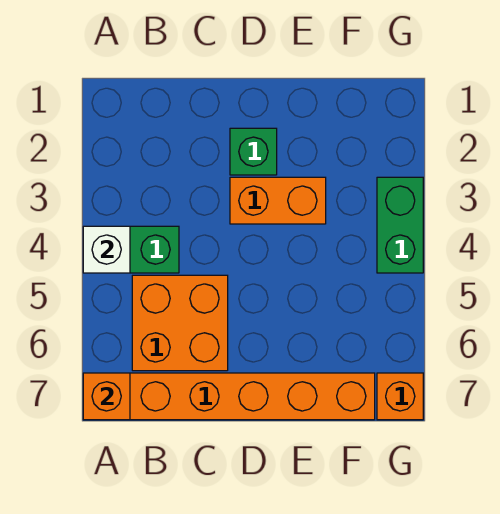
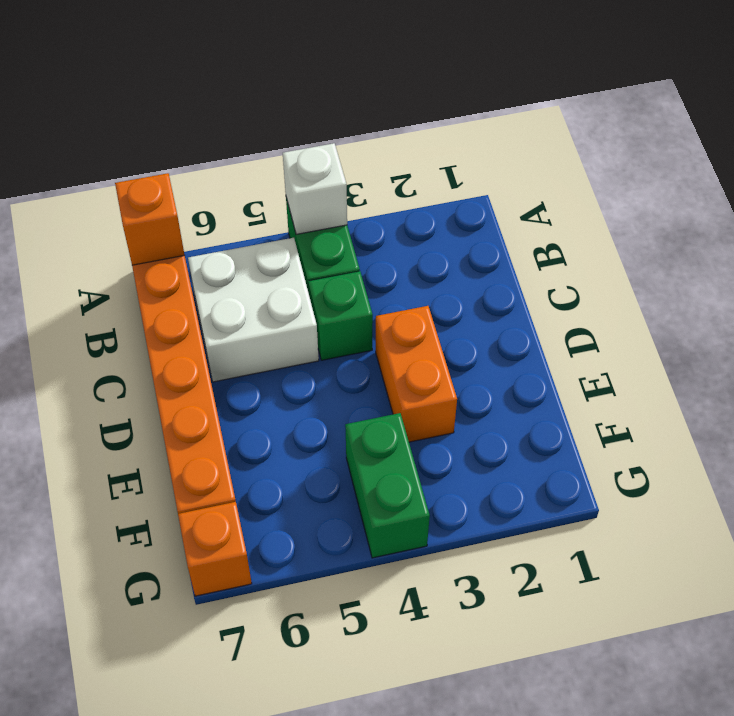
orange 2x2 brick [132,275,228,371] -> white 2x2 brick [188,238,319,382]
green 1x1 brick [230,128,277,175] -> green 1x1 brick moved to [308,271,373,360]
green 1x2 brick [377,177,423,273] -> green 1x2 brick turned to [345,413,430,558]

